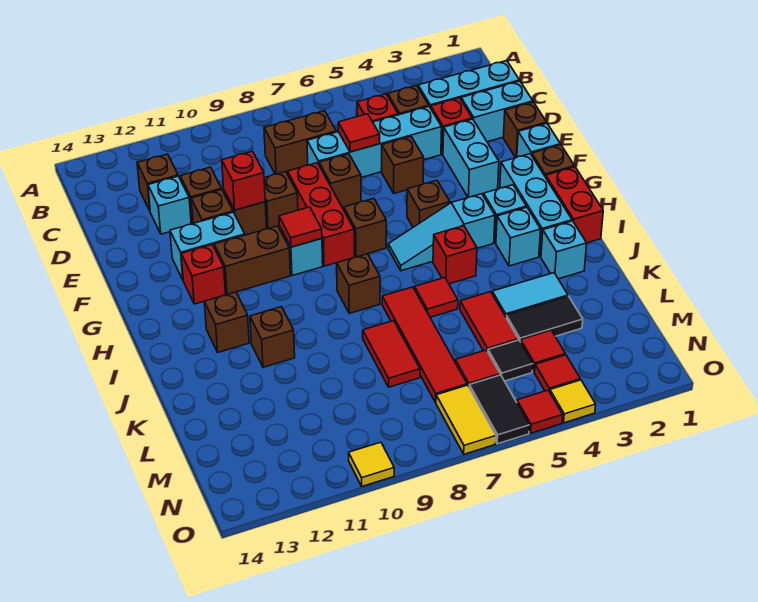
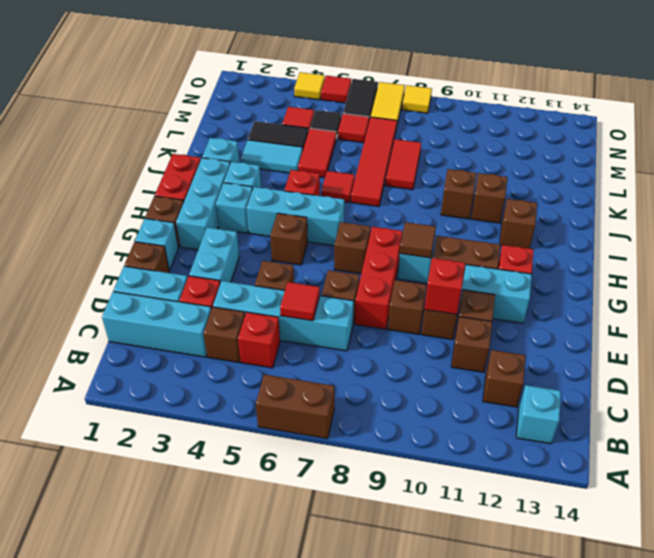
brown 1x2 brick [264,111,336,174] -> brown 1x2 brick moved to [256,374,334,439]
cyan 1x1 brick [148,176,191,234] -> cyan 1x1 brick moved to [516,385,561,444]
red 1x1 tile [279,207,322,247] -> brown 1x1 tile [400,222,436,258]
cyan 1x3 slope [388,194,495,271] -> cyan 1x3 brick [247,187,344,246]
brown 1x1 brick [337,254,380,313] -> brown 1x1 brick moved to [441,169,477,219]
red 1x1 tile [535,355,580,392] -> none
yellow 1x1 tile [349,442,394,486] -> yellow 1x1 tile moved to [402,85,432,113]

